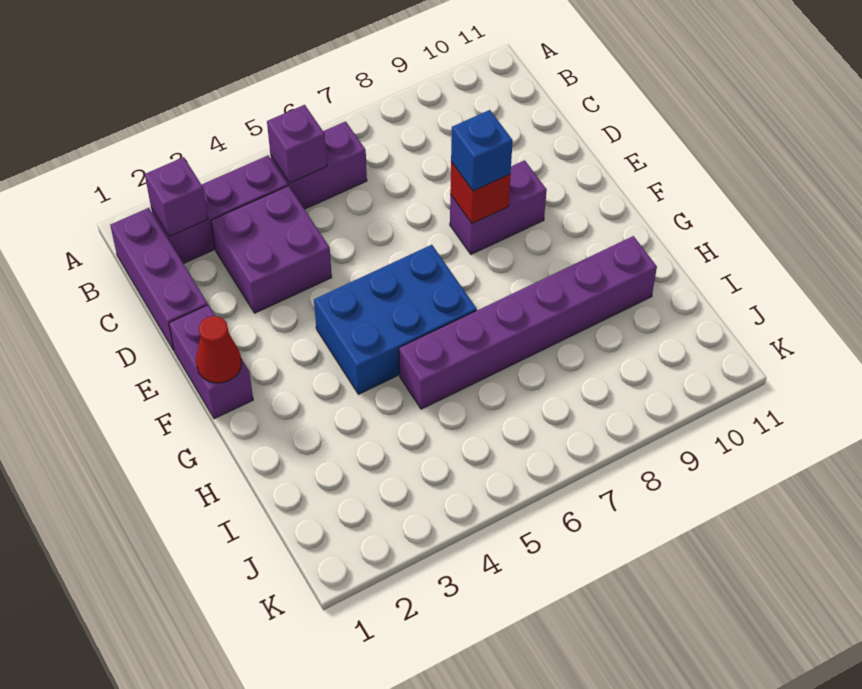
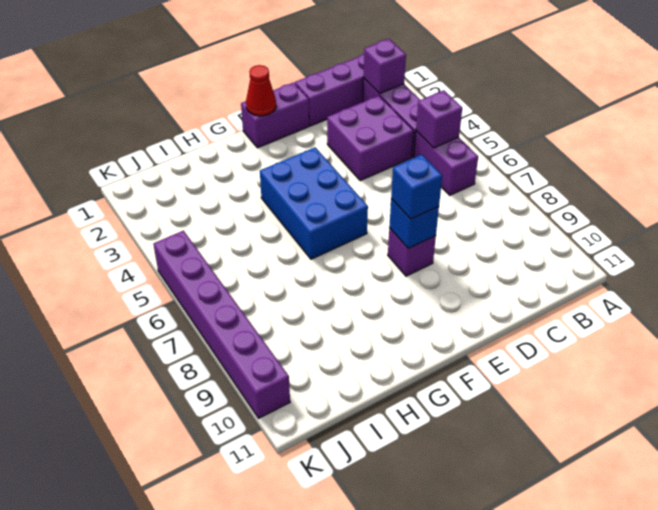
purple 1x2 brick [450,160,547,254] -> purple 1x1 brick [388,228,436,276]
red 1x1 brick [450,162,511,224] -> blue 1x1 brick [389,199,439,249]
purple 1x6 brick [399,236,657,409] -> purple 1x6 brick moved to [153,231,290,418]

